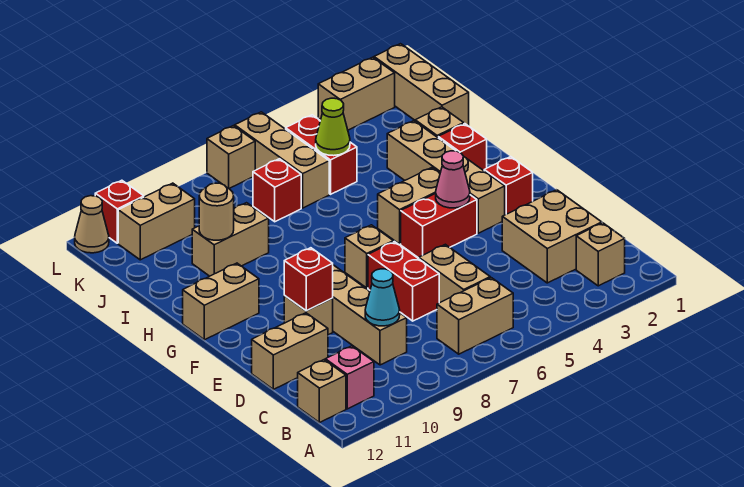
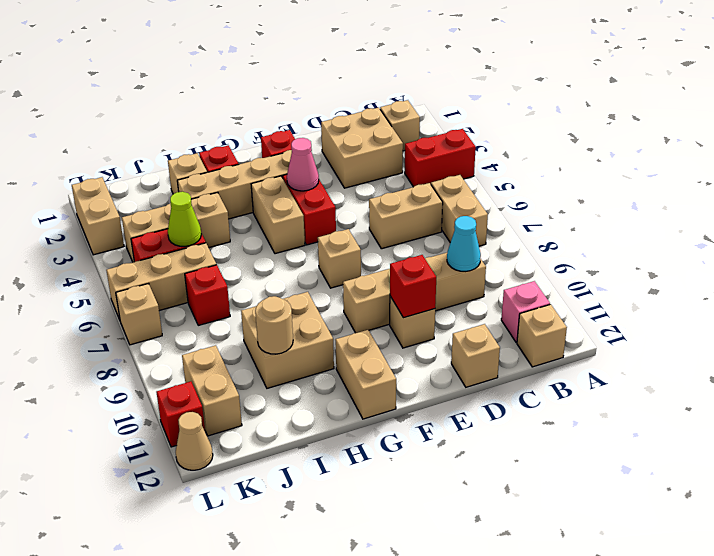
red 1x2 brick [368,242,439,321] -> red 1x2 brick moved to [405,129,476,187]
tan 1x2 brick [252,313,328,389] -> tan 1x1 brick [451,324,500,387]
tan 1x2 brick [192,203,269,276] -> tan 2x2 brick [241,292,334,388]
tan 1x3 brick [374,44,469,126] -> tan 1x3 brick moved to [122,192,230,262]

